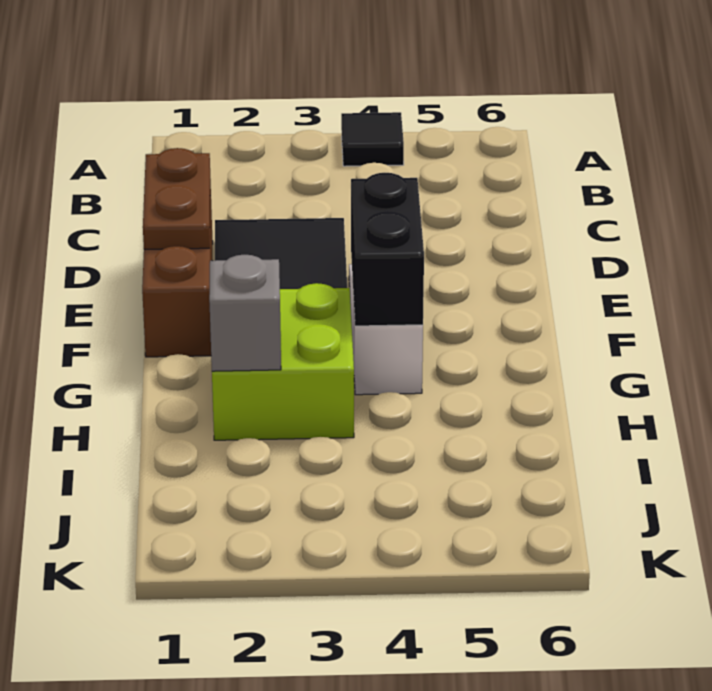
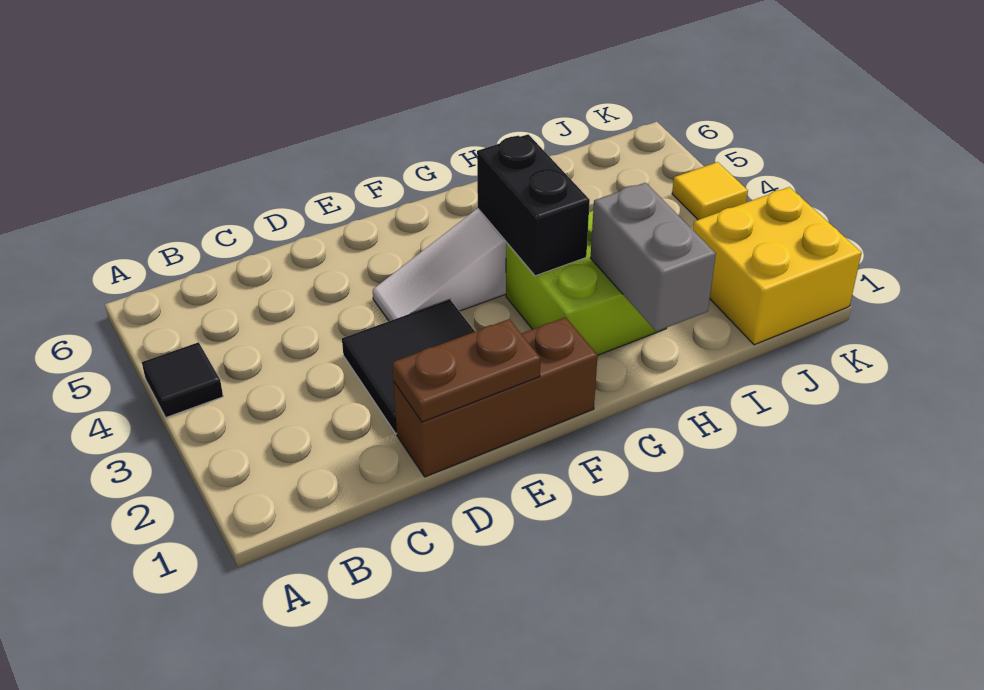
black 1x2 brick [351,173,424,326] -> black 1x2 brick turned to [477,134,590,276]
grey 1x1 brick [209,255,281,371] -> grey 1x2 brick [591,183,716,331]
none -> yellow 2x2 brick [693,187,861,345]
none -> yellow 1x1 tile [672,162,748,220]

